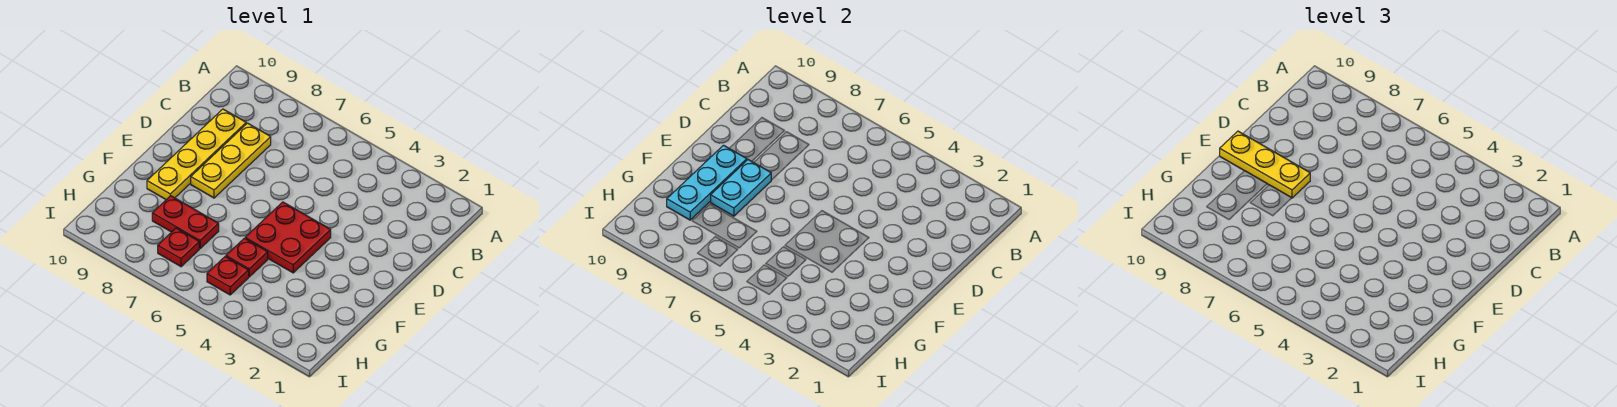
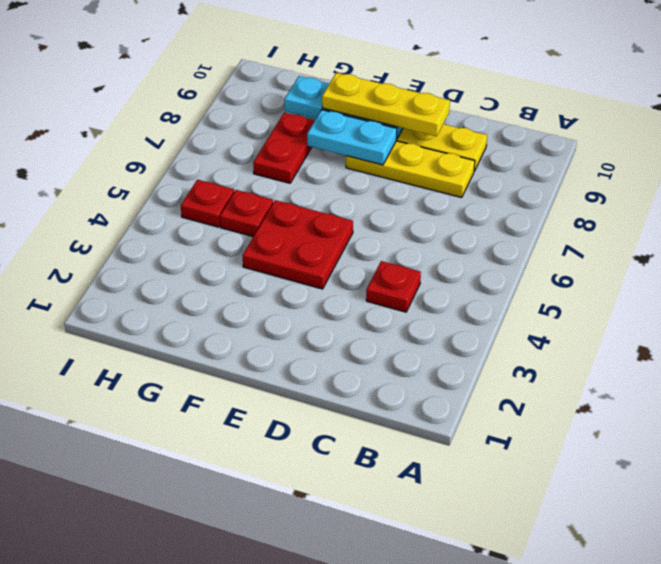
yellow 1x3 plate [1220,131,1310,198] -> yellow 1x3 plate turned to [322,73,450,136]
red 1x1 plate [158,228,199,267] -> red 1x1 plate moved to [366,261,421,312]

